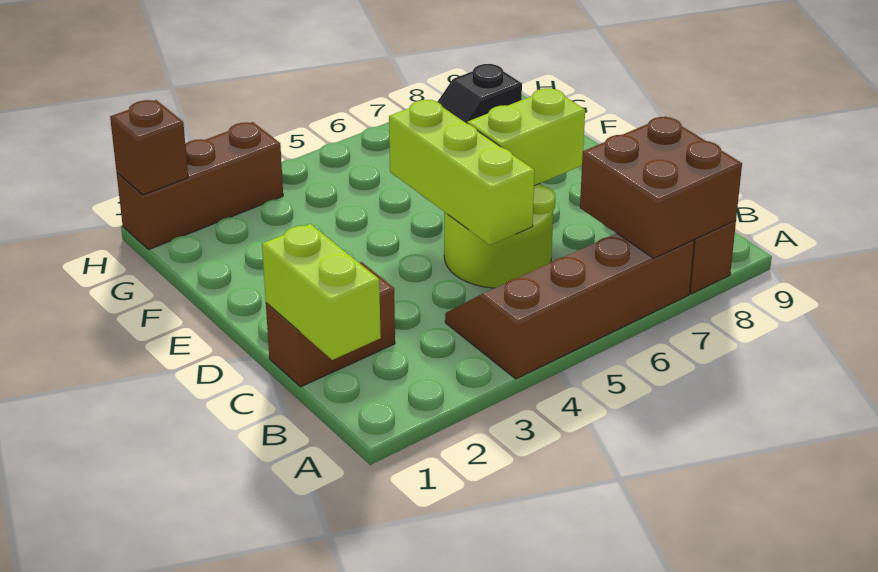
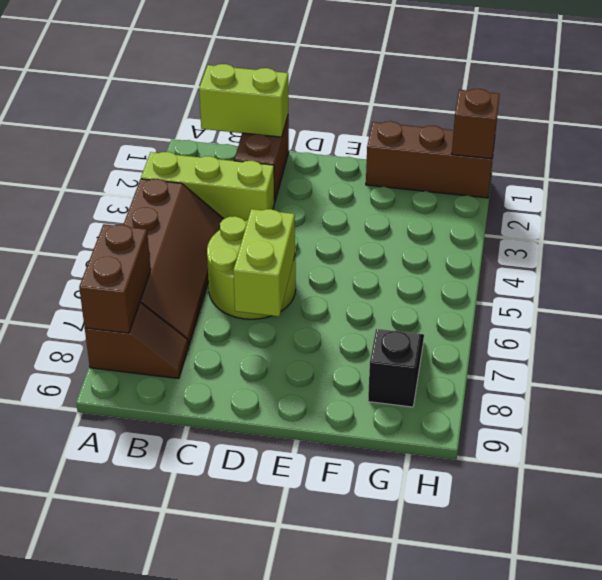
brown 2x2 brick [580,116,742,258] -> brown 1x2 brick [79,224,151,333]
lime 1x3 brick [389,100,534,245] -> lime 1x3 brick moved to [141,152,275,221]
brown 1x3 brick [117,122,283,249] -> brown 1x3 brick turned to [366,121,494,198]

